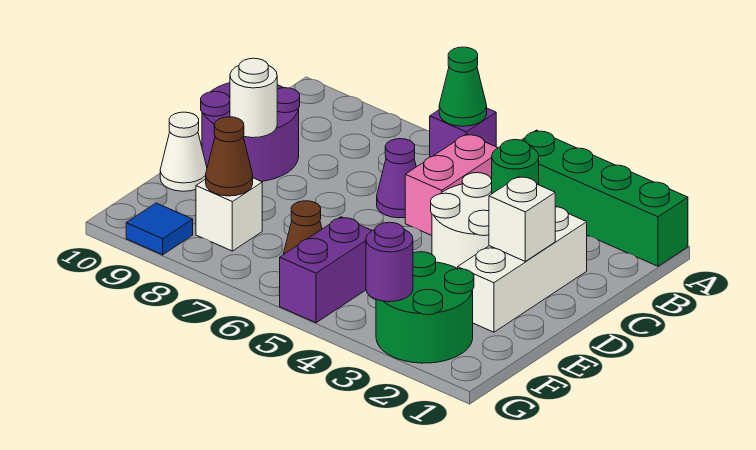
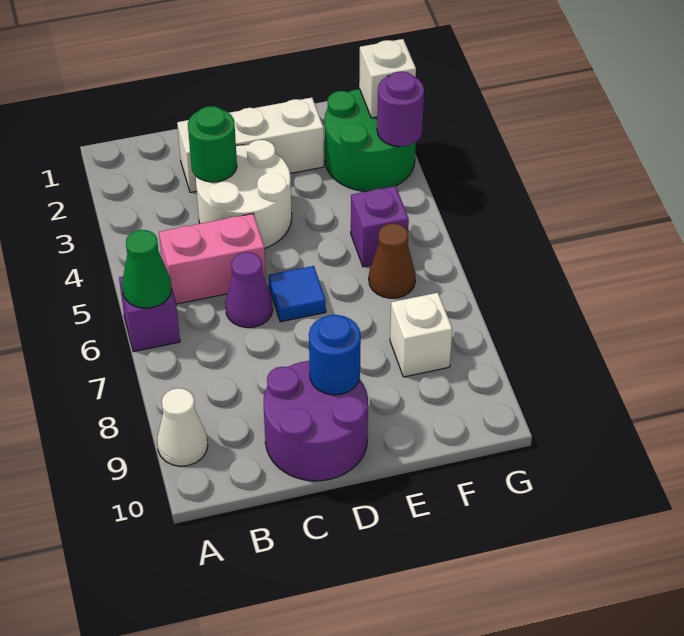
green 1x4 brick [522,130,688,266] -> none
white 1x1 brick [489,176,555,261] -> white 1x1 brick moved to [359,39,416,118]
white 1x1 round brick [230,58,277,138] -> blue 1x1 round brick [309,315,361,395]
white 1x1 cone [160,112,207,191] -> white 1x1 cone moved to [157,388,208,466]
purple 1x2 brick [280,217,372,323] -> purple 1x1 brick [351,186,409,267]
brown 1x1 cone [206,117,253,196] -> none
blue 1x1 tile [126,203,193,255] -> blue 1x1 tile moved to [268,266,326,322]

